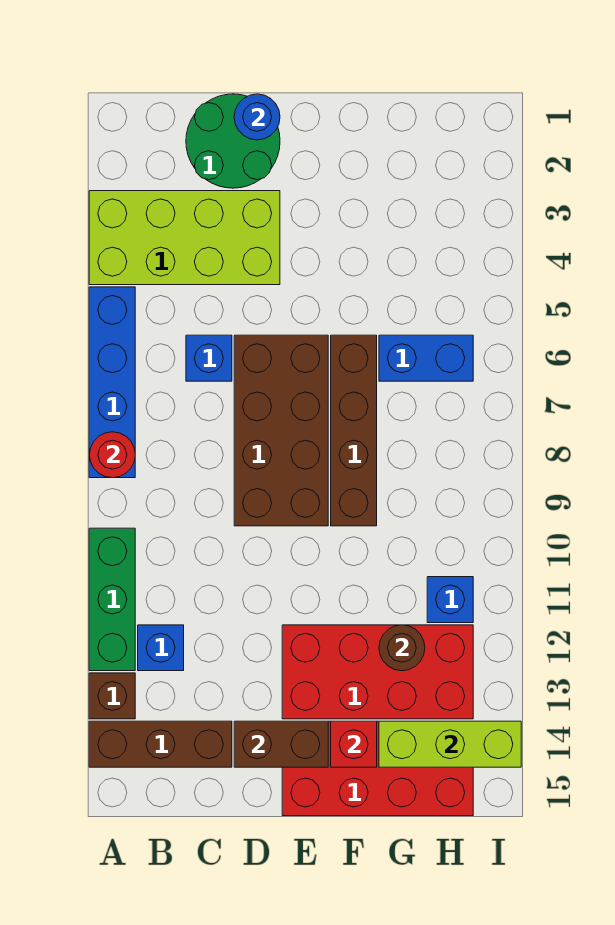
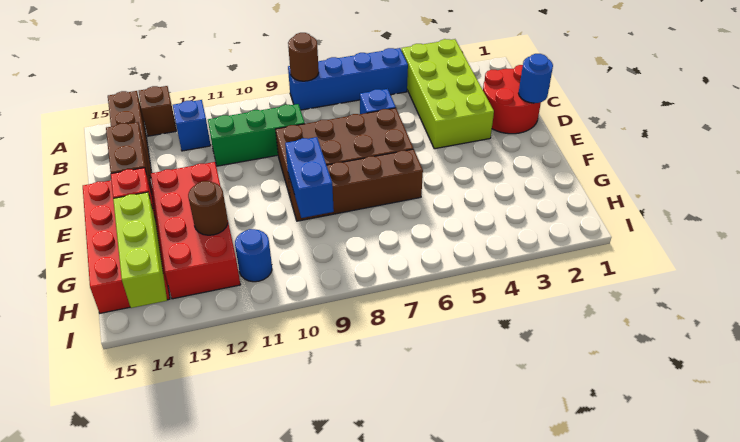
red 1x1 round brick [89,432,135,478] -> brown 1x1 round brick [288,33,319,81]
green 1x3 brick [89,528,135,671] -> green 1x3 brick moved to [208,104,305,166]
green 2x2 round brick [186,94,280,188] -> red 2x2 round brick [483,65,541,134]
blue 1x2 brick [379,335,473,381] -> blue 1x2 brick moved to [285,137,334,218]
blue 1x1 brick [427,577,473,623] -> blue 1x1 round brick [235,229,272,282]

